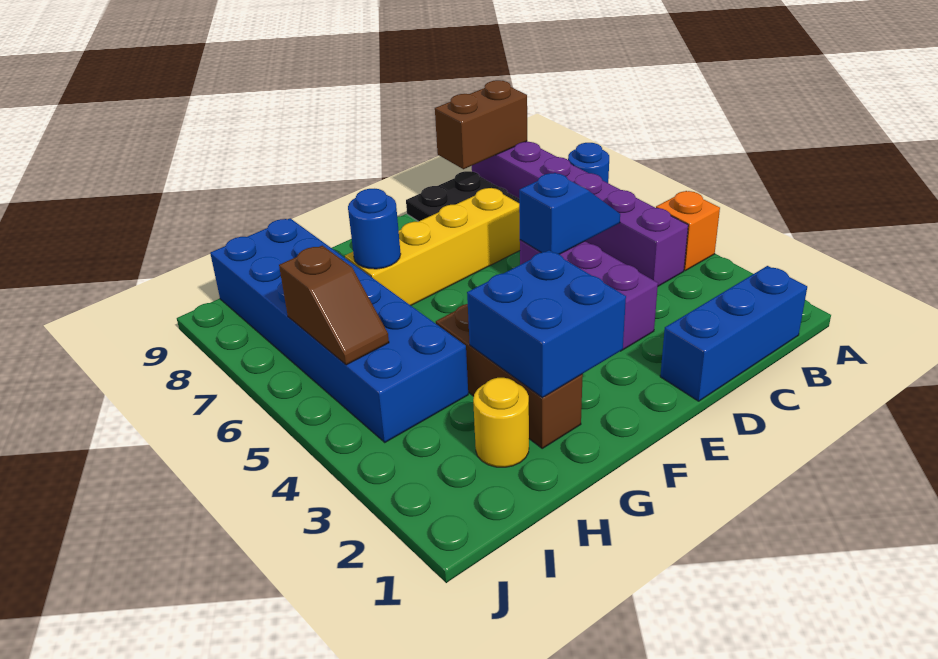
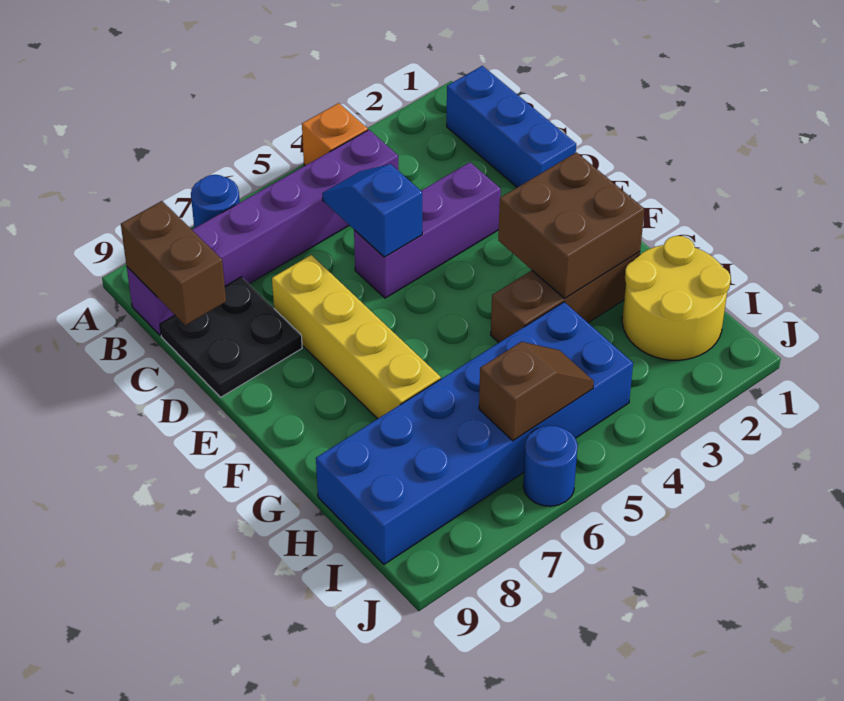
blue 2x2 brick [467,250,626,398] -> brown 2x2 brick [498,152,644,298]
blue 1x1 round brick [348,189,401,269] -> blue 1x1 round brick moved to [523,425,578,506]
yellow 1x1 round brick [473,378,529,467] -> yellow 2x2 round brick [622,236,731,360]

